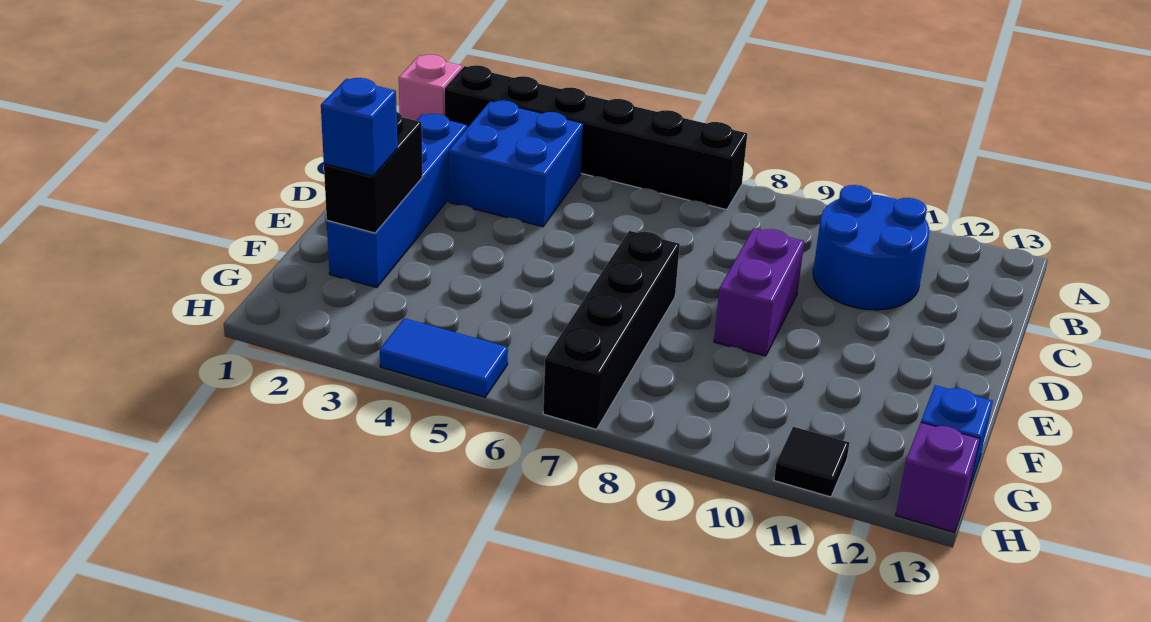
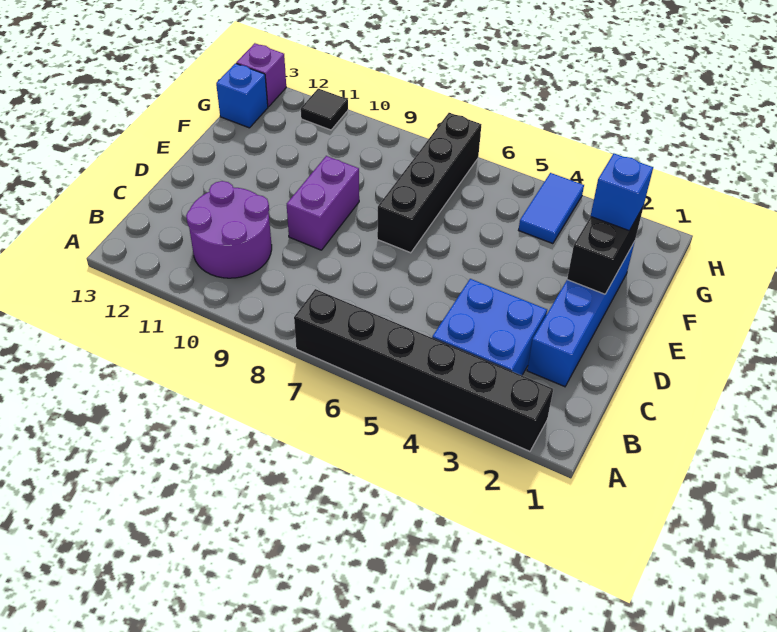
pink 1x1 brick [399,55,462,120] -> none
blue 2x2 round brick [813,185,929,310] -> purple 2x2 round brick [186,181,272,278]
blue 1x2 tile [380,318,508,397] -> blue 1x2 tile turned to [519,173,584,244]

